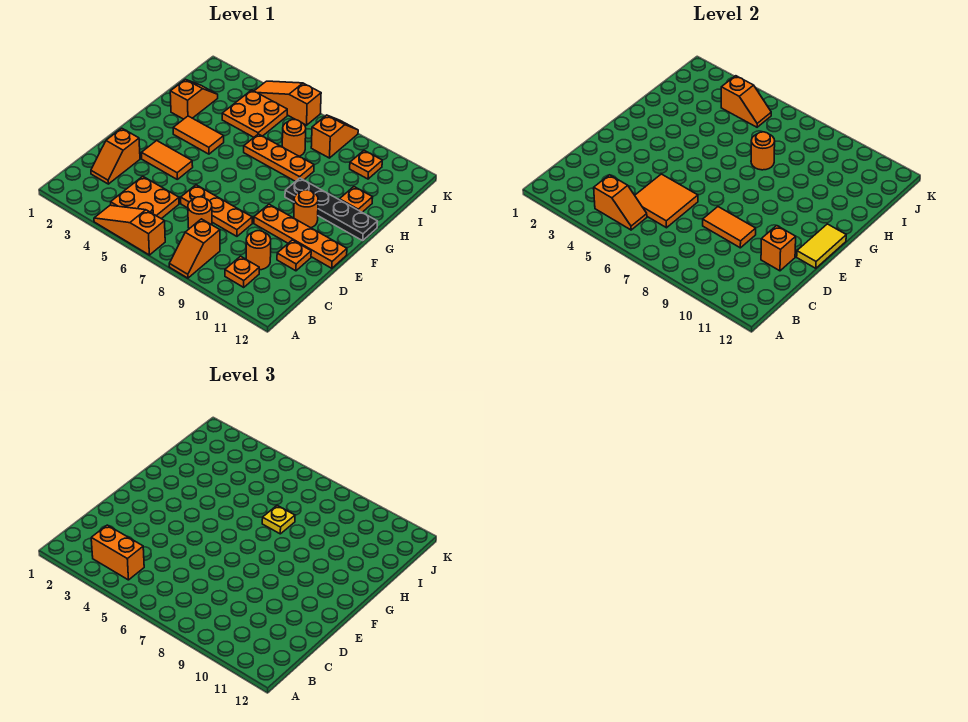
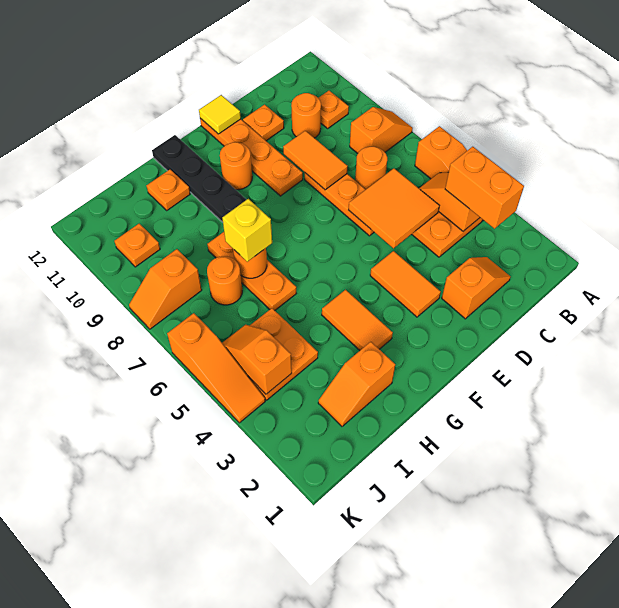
orange 1x1 brick [761,226,796,271] -> none
yellow 1x2 tile [797,224,846,268] -> yellow 1x1 tile [199,95,241,134]
yellow 1x1 plate [262,505,295,534] -> yellow 1x1 brick [222,199,272,262]

